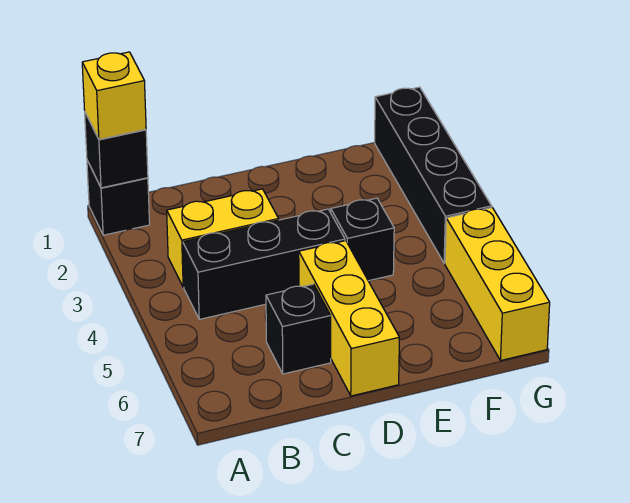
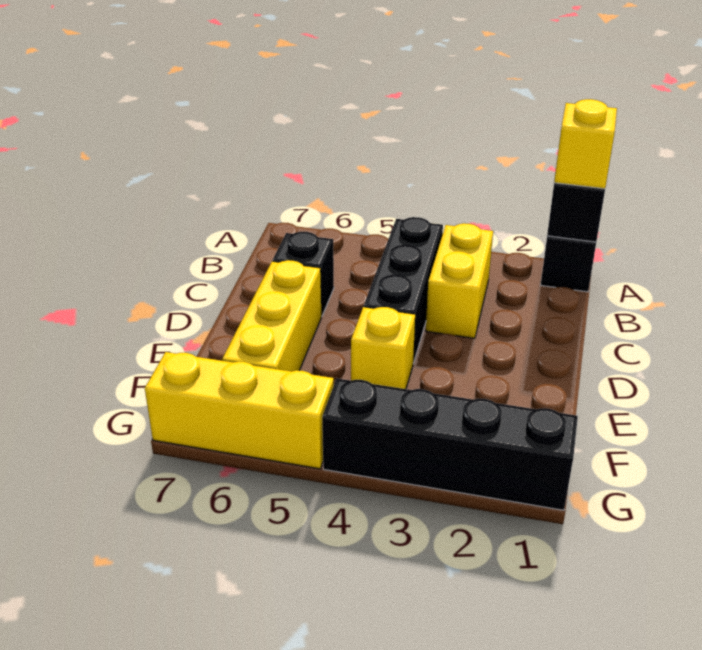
yellow 1x3 brick [299,241,399,396] -> yellow 1x3 brick turned to [222,260,321,371]
black 1x1 brick [331,198,394,281] -> yellow 1x1 brick [351,307,415,389]

